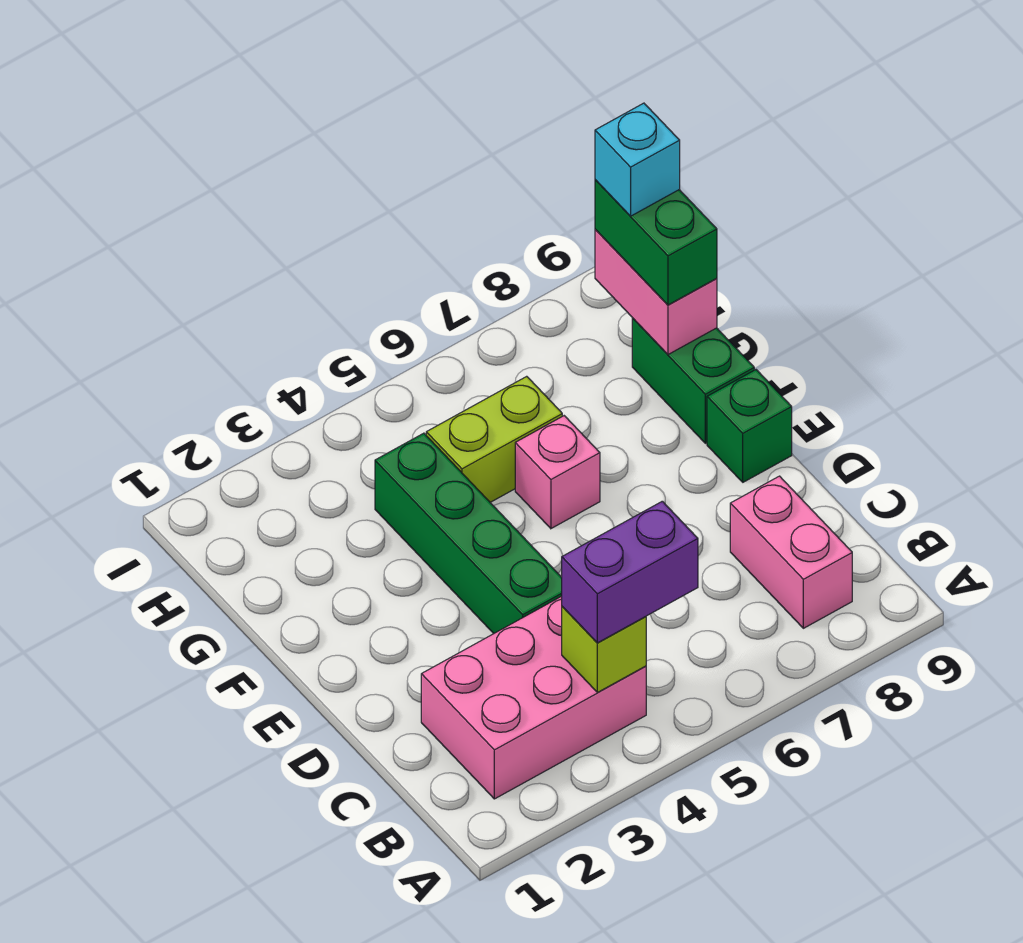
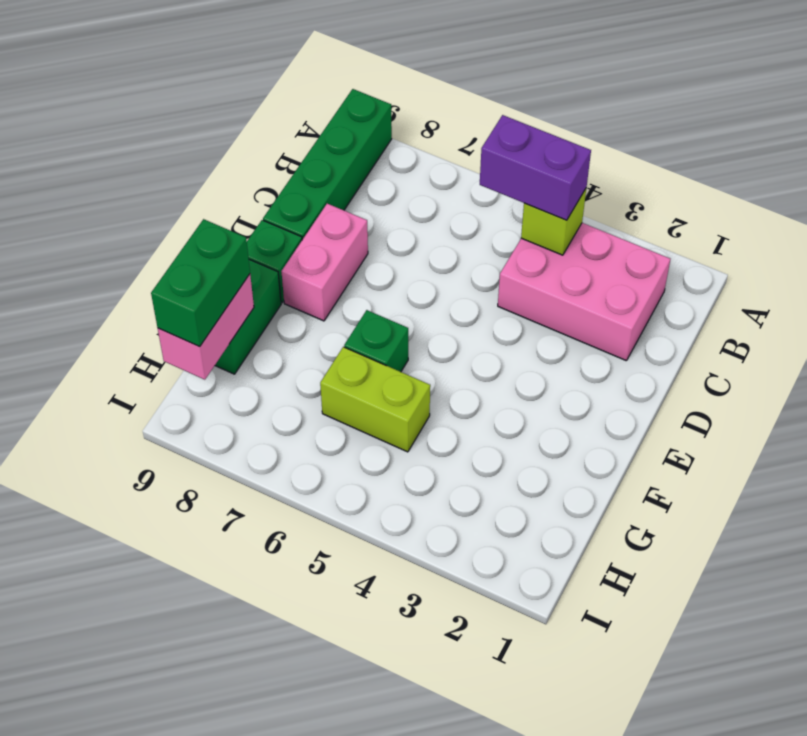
pink 1x2 brick [730,476,852,628] -> pink 1x2 brick moved to [281,204,368,321]
green 1x4 brick [375,433,562,634] -> green 1x4 brick moved to [263,89,392,240]
pink 1x1 brick [515,416,600,529] -> green 1x1 brick [344,310,408,372]
cyan 1x1 brick [595,103,680,216] -> none

